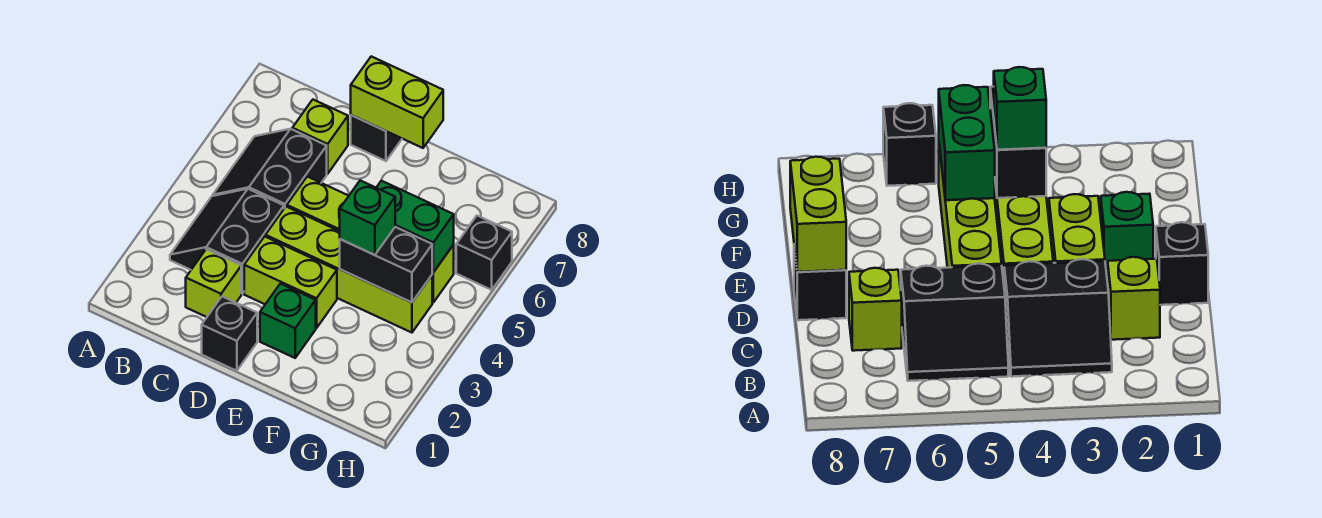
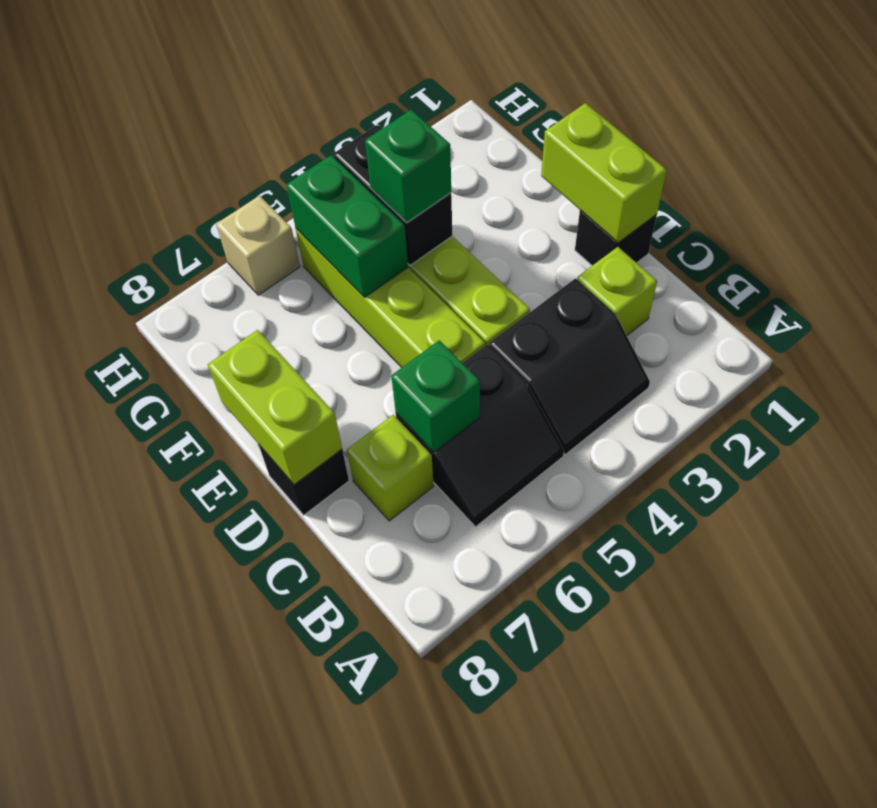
lime 1x2 brick [244,236,337,328] -> lime 1x2 brick moved to [541,103,667,243]
green 1x1 brick [260,284,316,358] -> green 1x1 brick moved to [391,340,480,452]
black 1x1 brick [456,216,512,290] -> tan 1x1 brick [216,196,300,295]

